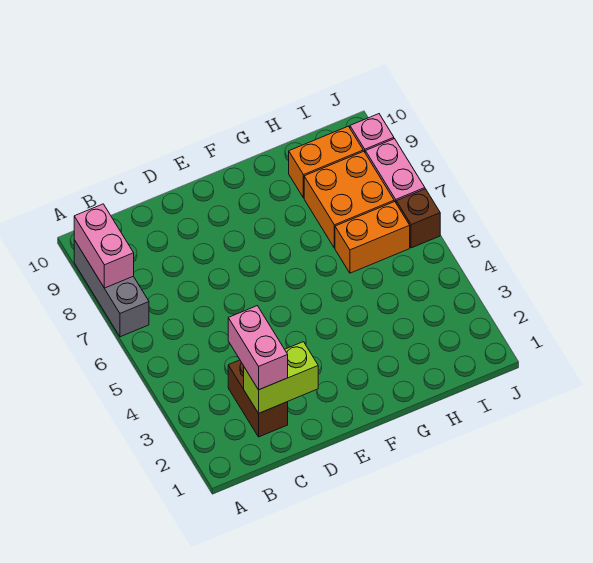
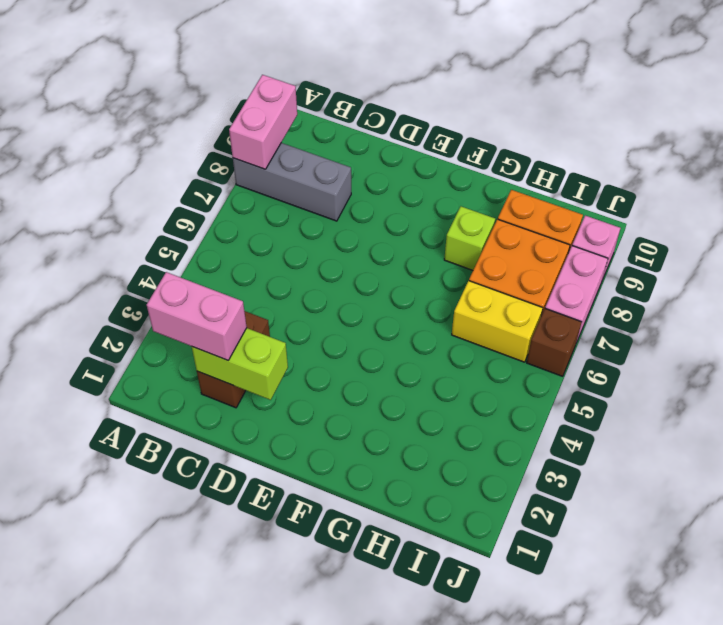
grey 1x3 brick [74,240,149,337] -> grey 1x3 brick turned to [233,143,351,221]
pink 1x2 brick [228,306,288,390] -> pink 1x2 brick turned to [147,272,247,360]
none -> lime 1x1 brick [444,206,495,270]
orange 1x2 brick [335,201,410,273] -> yellow 1x2 brick [452,281,543,362]

